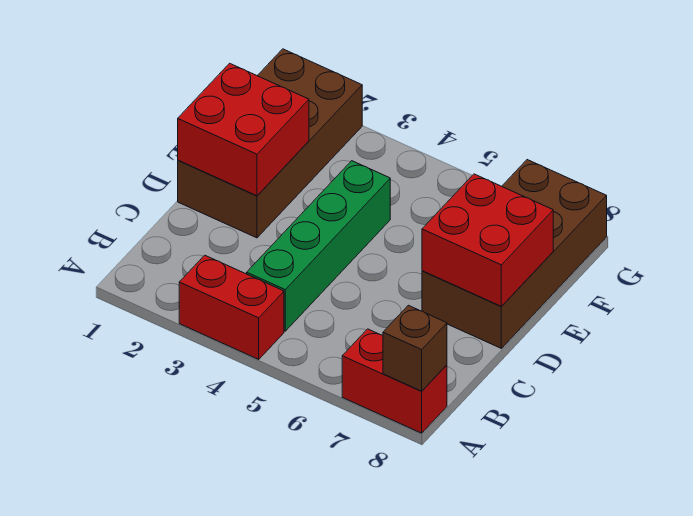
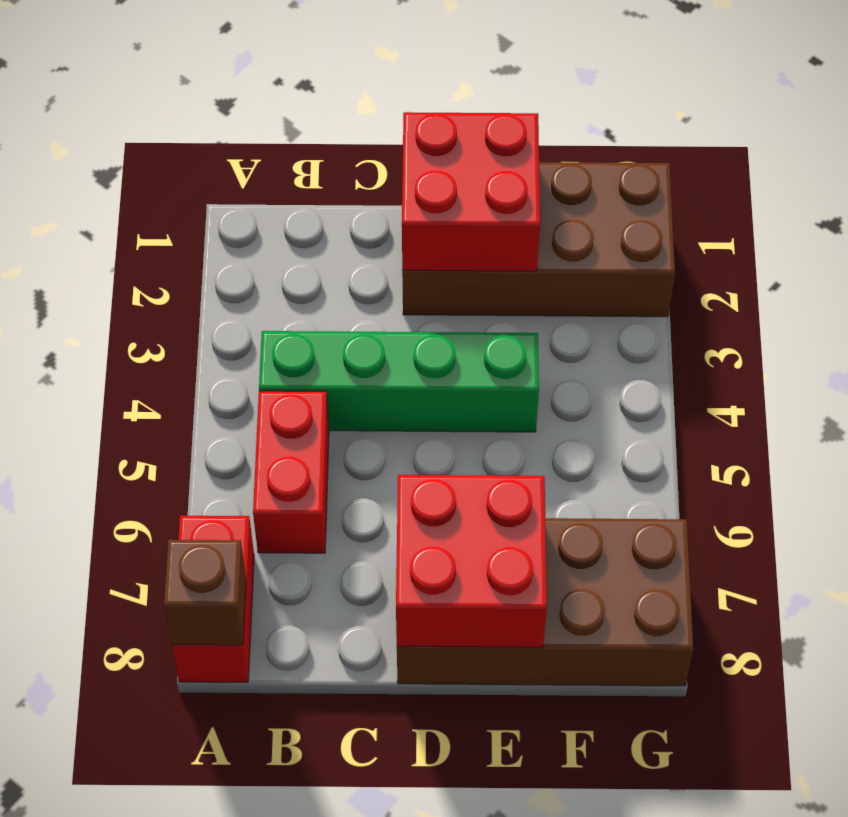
red 1x2 brick [179,255,284,359] -> red 1x2 brick moved to [253,391,329,553]

